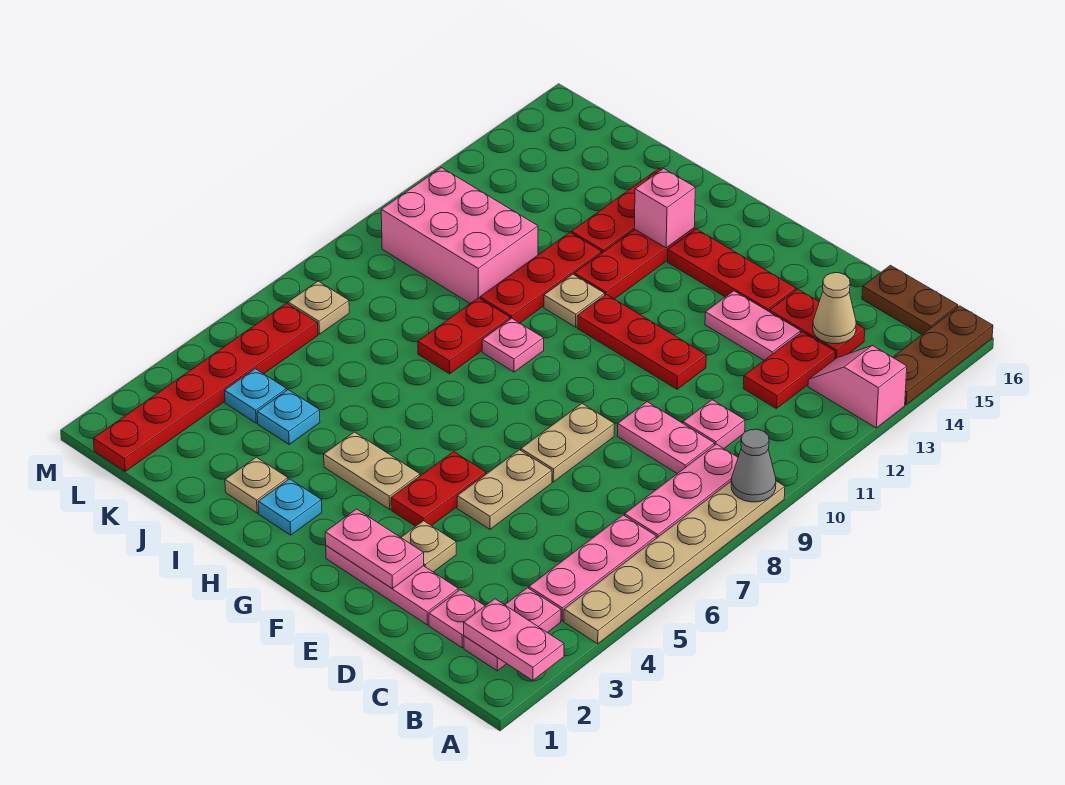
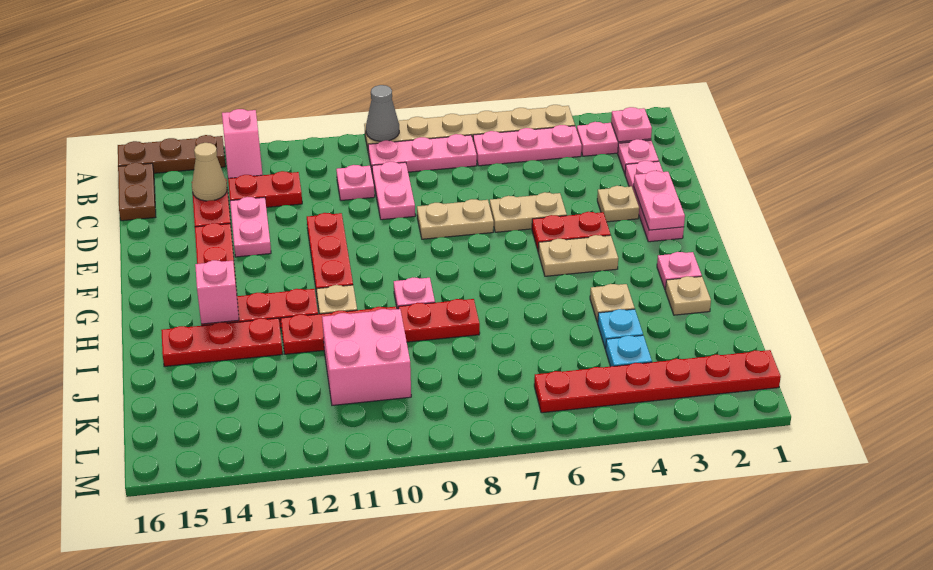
pink 1x2 plate [464,599,564,681] -> pink 1x1 plate [611,107,652,142]
tan 1x2 plate [324,432,420,509] -> tan 1x2 plate turned to [538,235,618,276]
cyan 1x1 plate [258,479,322,535] -> pink 1x1 plate [657,252,702,290]
pink 2x3 brick [381,168,538,303] -> pink 2x2 brick [322,309,411,405]
tan 1x1 plate [288,281,349,334] -> tan 1x1 plate moved to [590,284,635,323]

